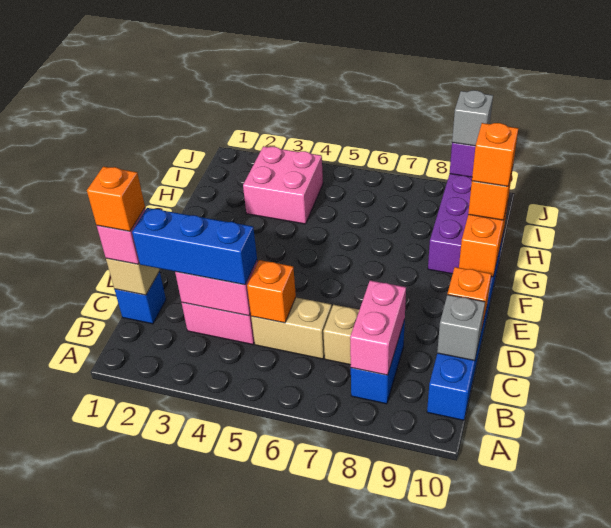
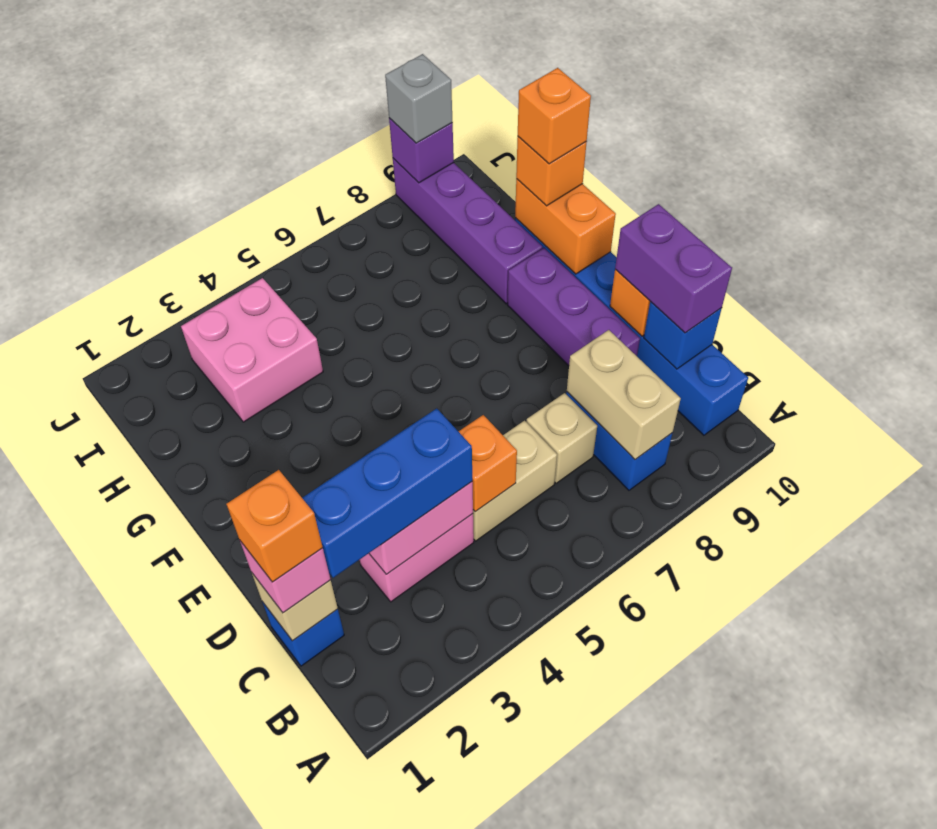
pink 1x2 brick [350,280,406,375] -> tan 1x2 brick [567,330,681,459]
grey 1x1 brick [437,295,485,361] -> blue 1x1 brick [644,302,722,369]
none -> purple 1x2 brick [615,204,732,333]
none -> purple 1x3 brick [508,248,640,366]

